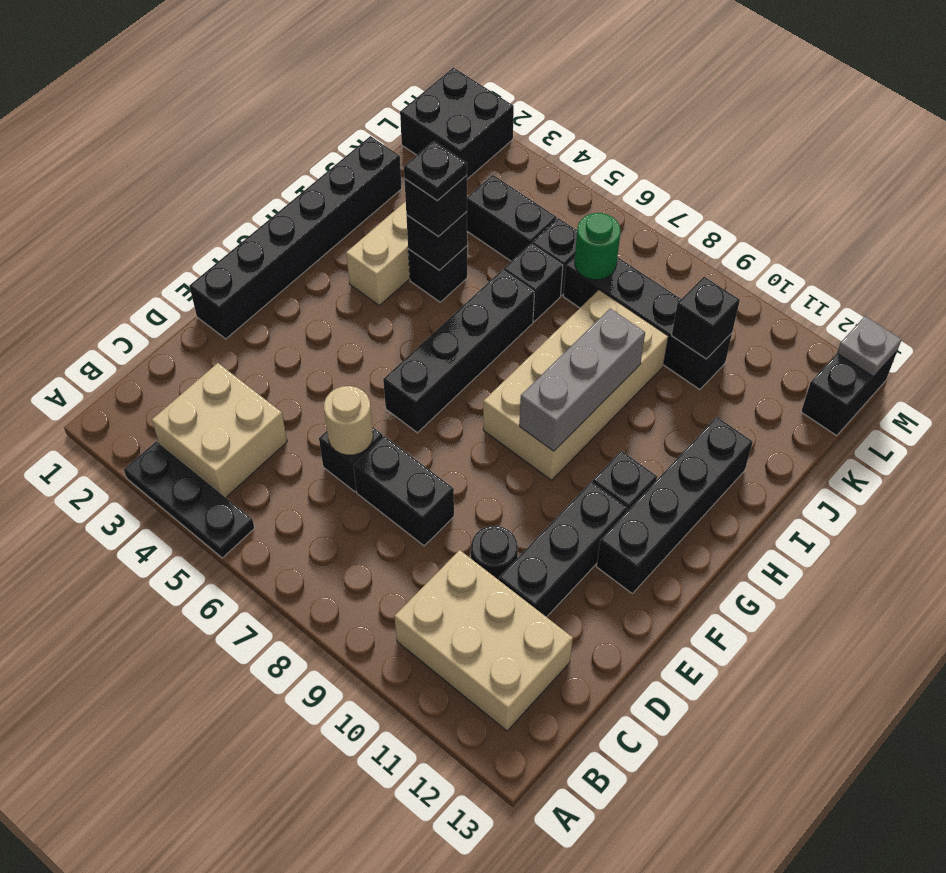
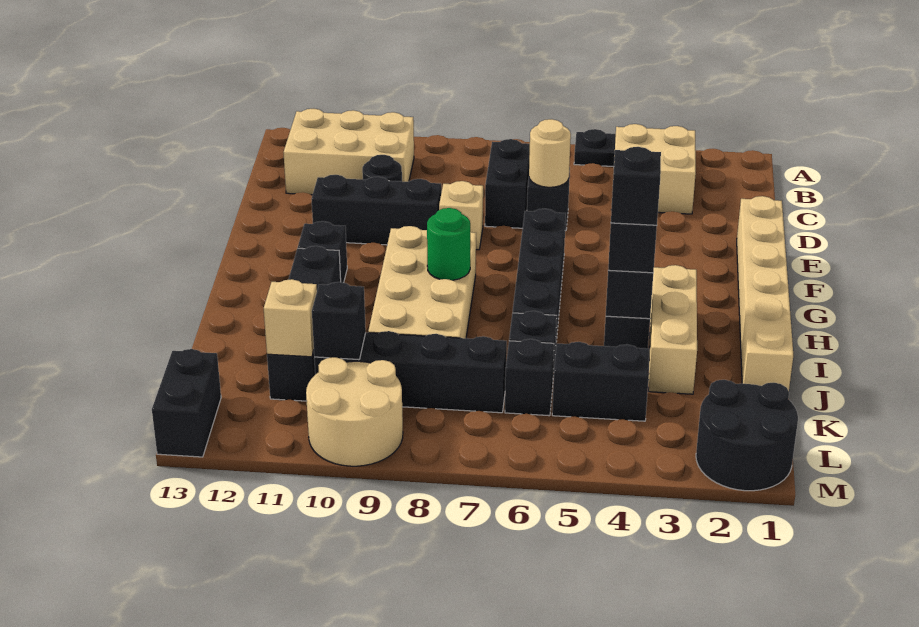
black 1x2 brick [353,436,454,546] -> black 1x2 brick turned to [485,139,530,228]
black 1x3 brick [499,482,627,617] -> black 1x3 brick turned to [311,175,441,245]
black 1x6 brick [189,136,402,339] -> tan 1x6 brick [737,196,793,391]
none -> tan 1x1 brick [439,181,483,250]
black 1x4 brick [597,417,753,593] -> black 1x4 brick moved to [267,246,341,401]
grey 1x3 brick [519,308,645,451] -> none
black 1x1 plate [404,141,467,201] -> black 1x1 brick [611,147,661,225]
green 1x1 round brick [575,213,621,280] -> green 1x1 round brick moved to [427,208,470,280]
none -> tan 1x1 brick [264,279,317,357]
black 2x2 brick [400,68,514,179] -> black 2x2 round brick [696,380,798,491]
none -> tan 2x2 round brick [306,357,403,466]
grey 1x1 plate [837,316,902,376] -> none

